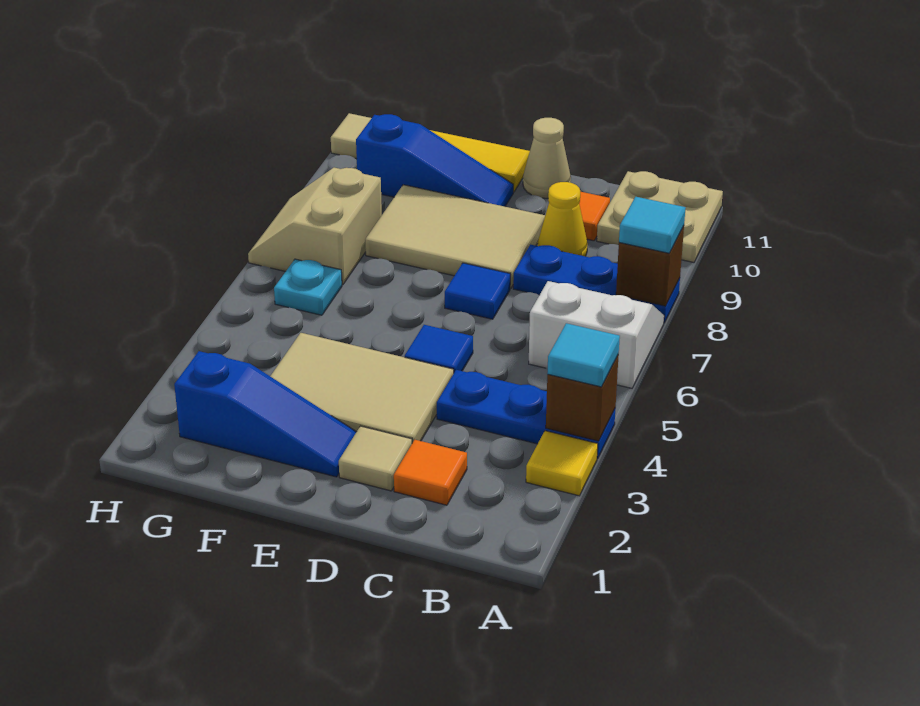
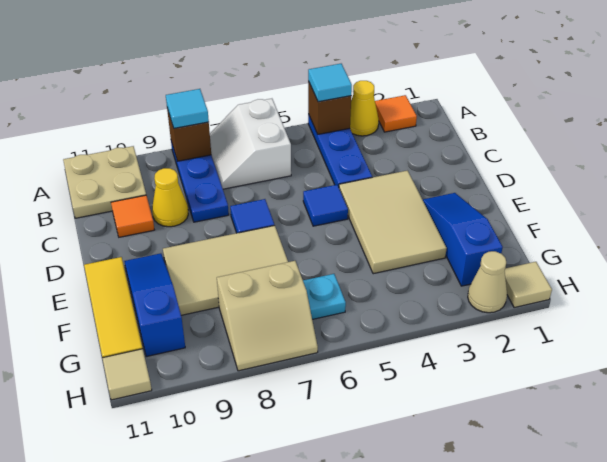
yellow 1x1 tile [526,431,598,496] -> yellow 1x1 cone [350,81,379,136]
orange 1x1 tile [394,440,467,505] -> orange 1x1 tile moved to [375,95,417,132]
tan 1x1 tile [339,426,412,491] -> tan 1x1 tile moved to [505,262,552,308]
tan 2x3 tile [365,185,545,289] -> tan 2x3 tile turned to [163,225,288,315]
tan 1x1 cone [523,118,571,198] -> tan 1x1 cone moved to [468,251,507,313]

